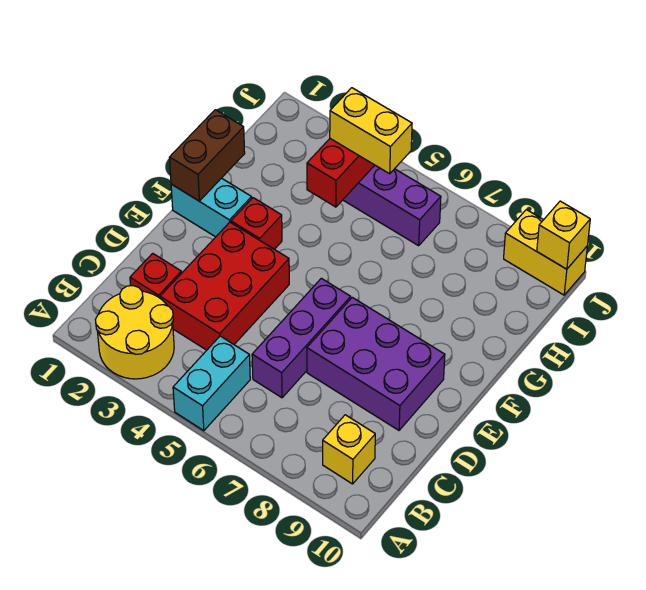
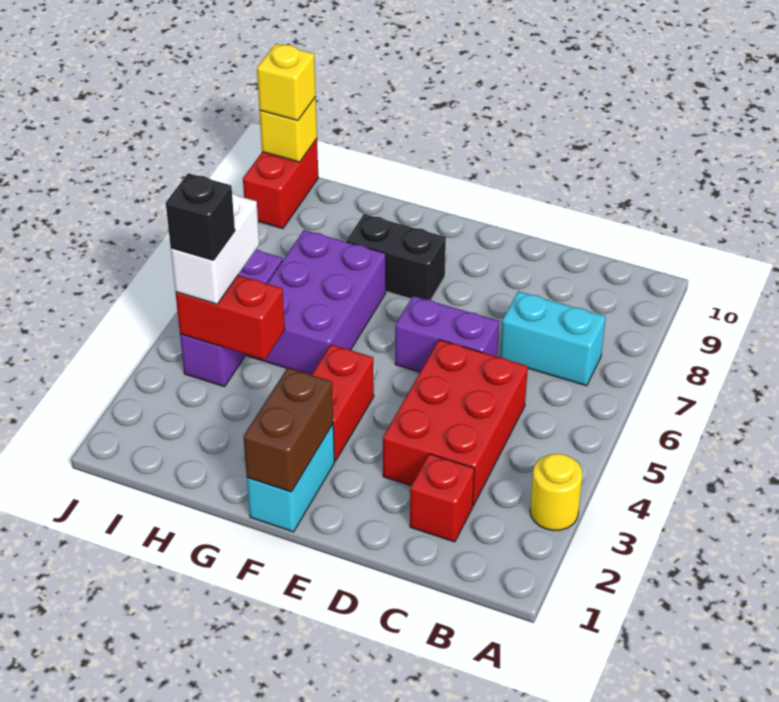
yellow 2x2 round brick [95,286,174,379] -> yellow 1x1 round brick [530,454,582,531]
cyan 1x2 brick [173,336,250,431] -> cyan 1x2 brick moved to [500,291,606,386]
yellow 1x1 brick [323,415,375,484] -> yellow 1x1 brick moved to [257,44,316,121]
red 2x3 brick [160,222,289,350] -> red 2x3 brick turned to [383,340,528,506]
purple 1x3 brick [252,278,351,398] -> purple 1x2 brick [395,296,499,372]
purple 2x3 brick [307,297,445,430] -> purple 2x3 brick moved to [247,230,386,375]
brown 1x2 brick [169,110,245,201] -> brown 1x2 brick turned to [243,368,333,492]
red 1x1 brick [231,198,282,249] -> red 1x2 brick [312,344,374,461]
none -> black 1x2 brick [346,214,446,300]
yellow 1x2 brick [330,88,412,174] -> white 1x2 brick [171,193,259,304]
none -> black 1x1 brick [166,173,235,260]
yellow 1x2 brick [504,210,587,295] -> red 1x2 brick [243,139,318,229]

